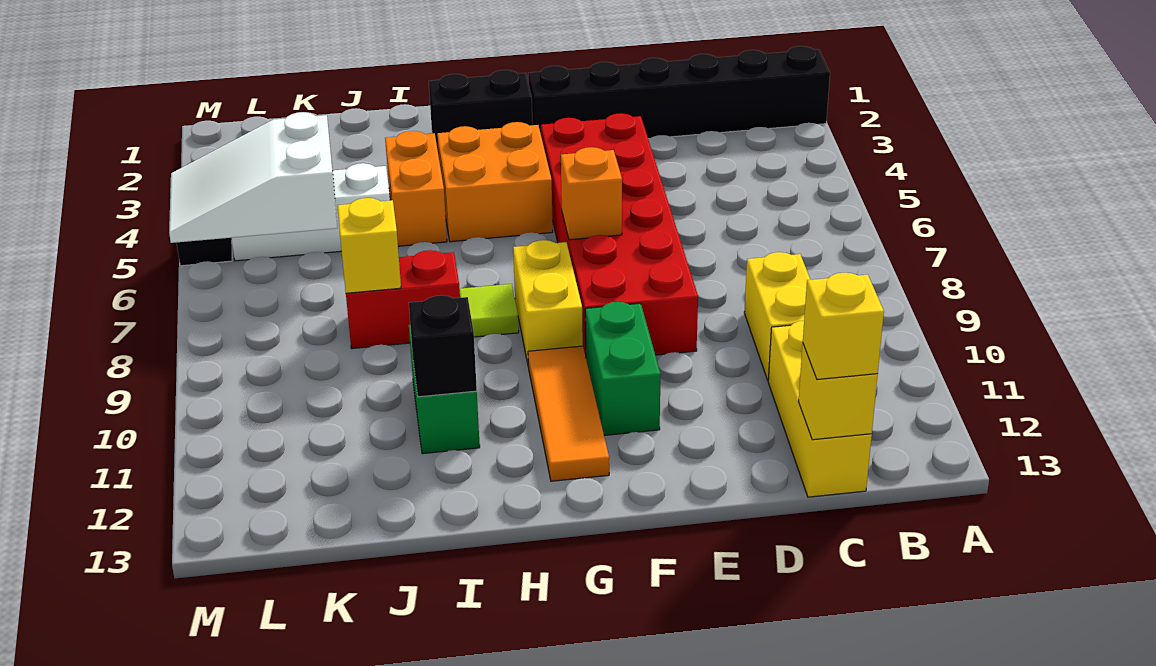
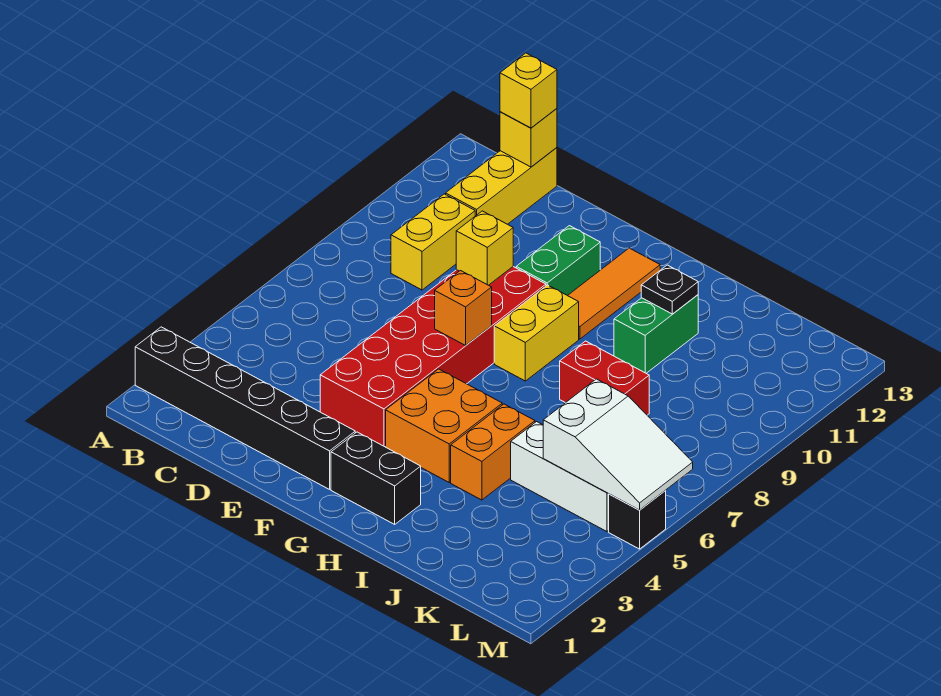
lime 1x1 tile [460,284,519,337] -> none
black 1x1 brick [409,295,477,397] -> black 1x1 plate [641,265,698,314]
yellow 1x1 brick [337,198,401,293] -> yellow 1x1 brick moved to [456,211,513,285]

